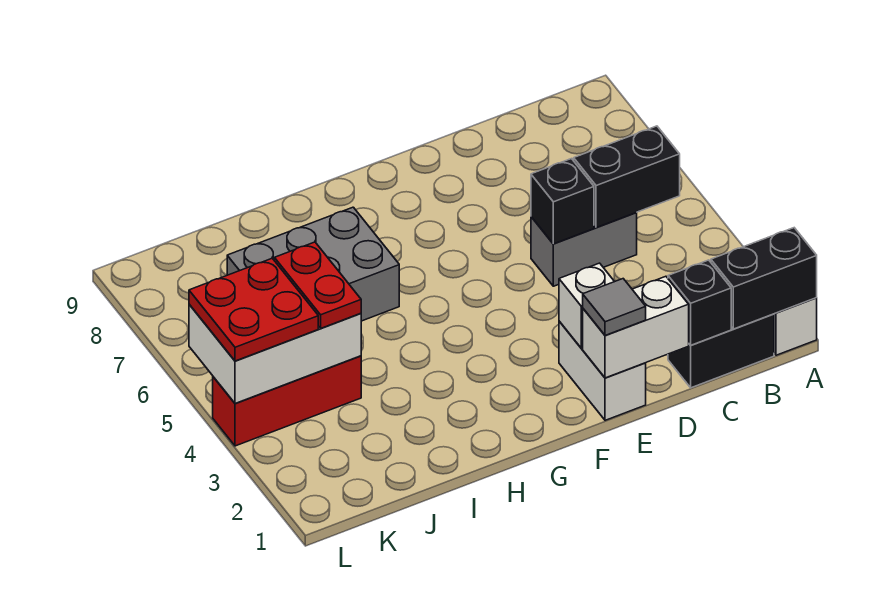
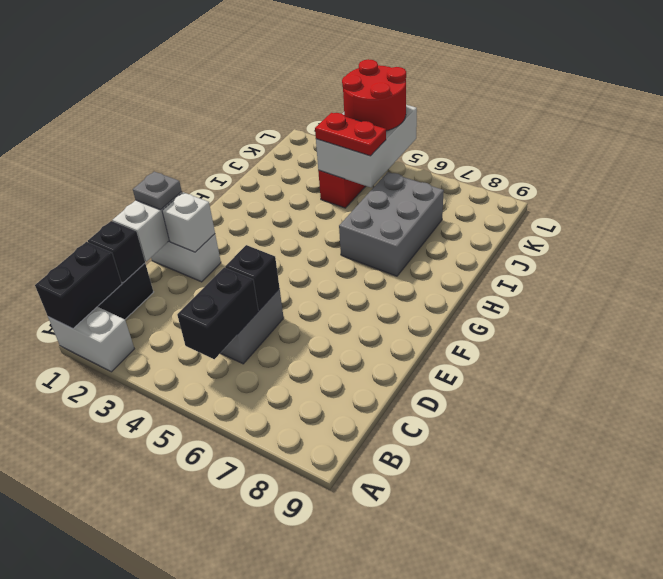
grey 1x1 tile [583,279,646,335] -> grey 1x1 plate [133,172,182,210]
red 2x2 plate [189,258,318,361] -> red 2x2 round brick [342,59,406,131]

